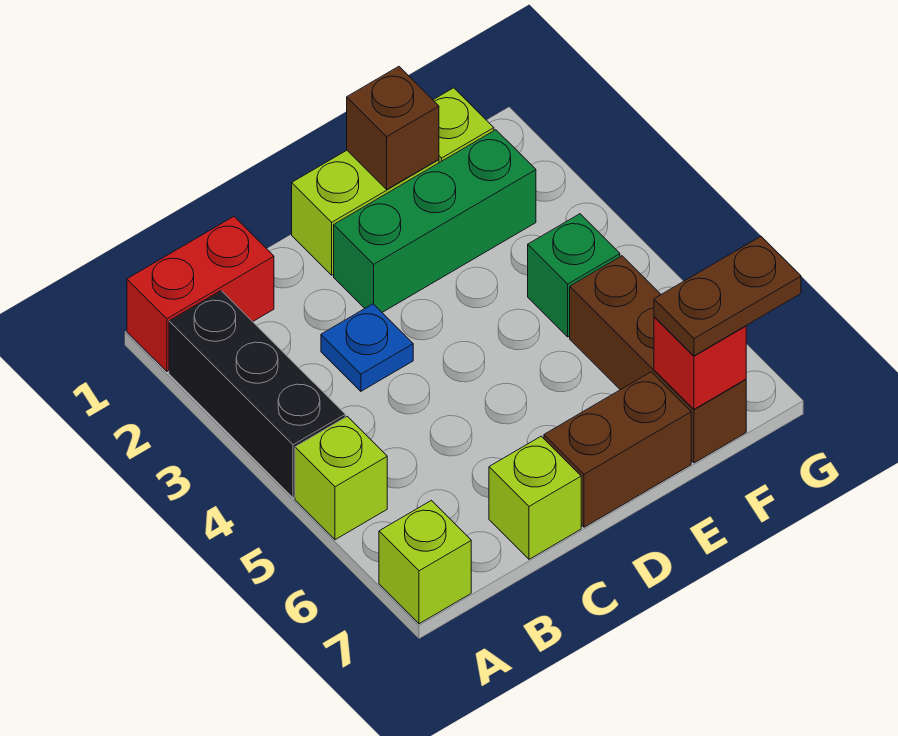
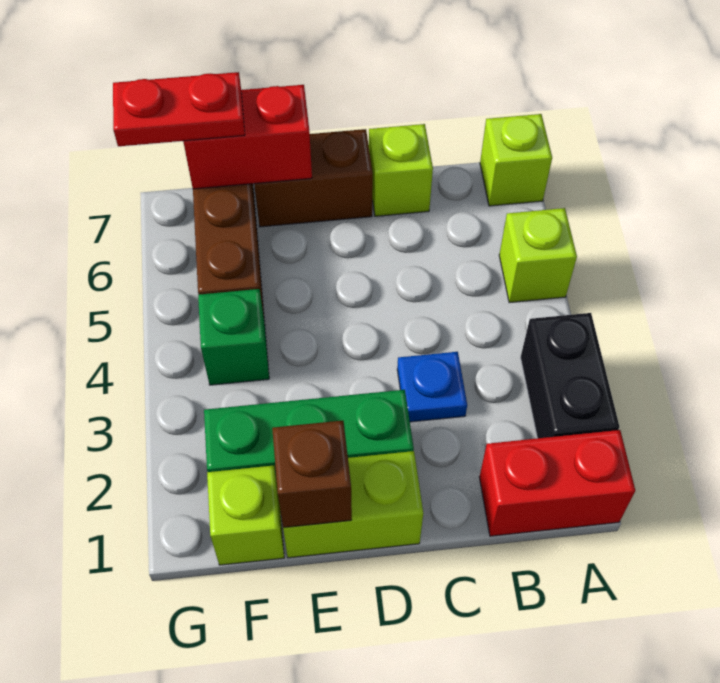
black 1x3 brick [169,291,345,498] -> black 1x2 brick [521,313,619,438]
red 1x1 brick [654,317,746,409] -> red 1x2 brick [183,85,312,189]
brown 1x2 plate [654,236,801,356] -> red 1x2 plate [113,72,245,146]

